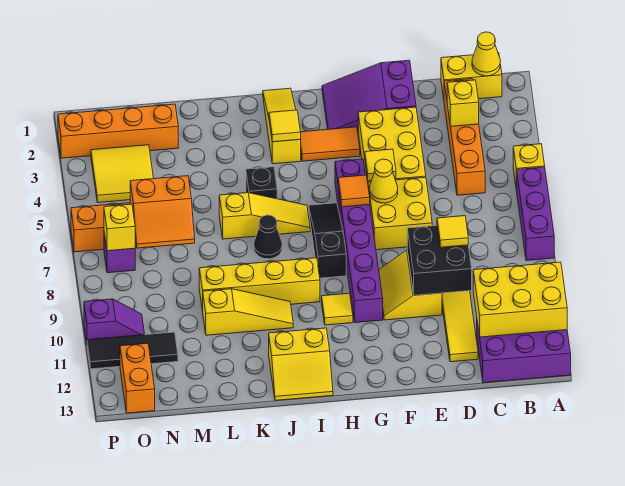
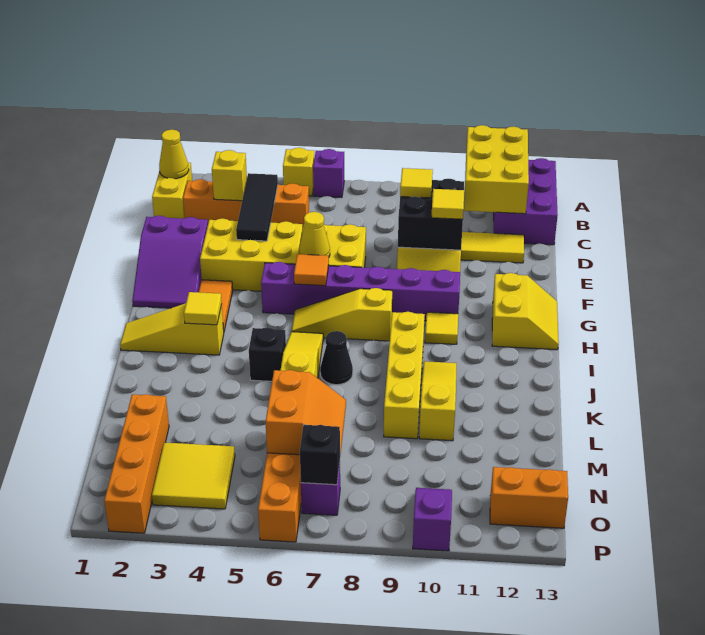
purple 1x3 brick [517,167,554,261] -> purple 1x1 brick [313,149,344,198]
yellow 1x1 tile [365,149,396,181] -> yellow 1x1 tile moved to [431,189,464,219]
black 1x3 slope [309,203,346,278] -> yellow 1x3 slope [292,288,392,341]
yellow 2x2 slope [269,328,333,400] -> yellow 2x2 slope moved to [492,273,559,350]
black 1x3 tile [87,332,178,369] -> black 1x3 tile moved to [236,173,278,241]
yellow 1x1 brick [104,204,135,251] -> black 1x1 brick [300,425,340,485]

